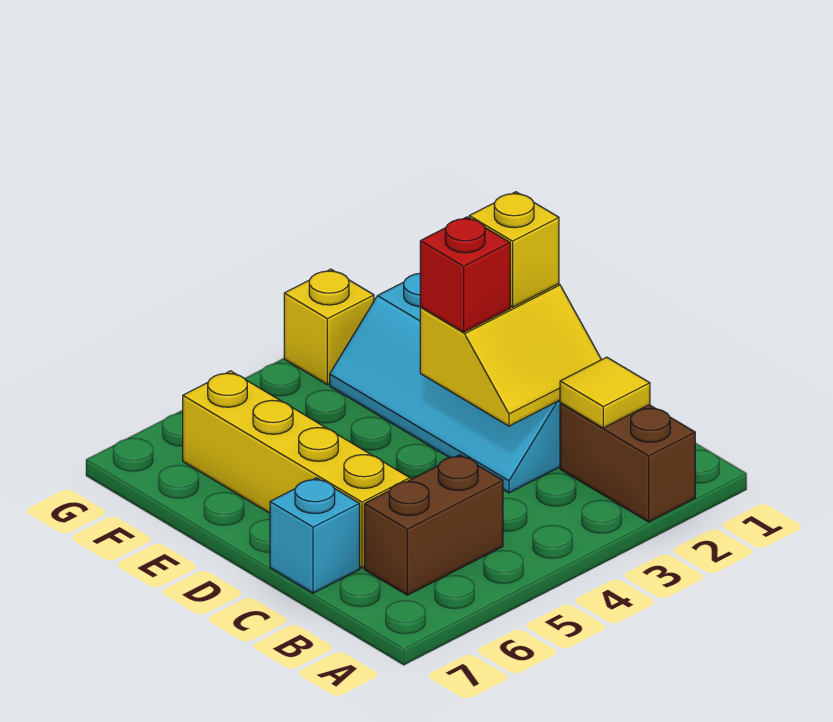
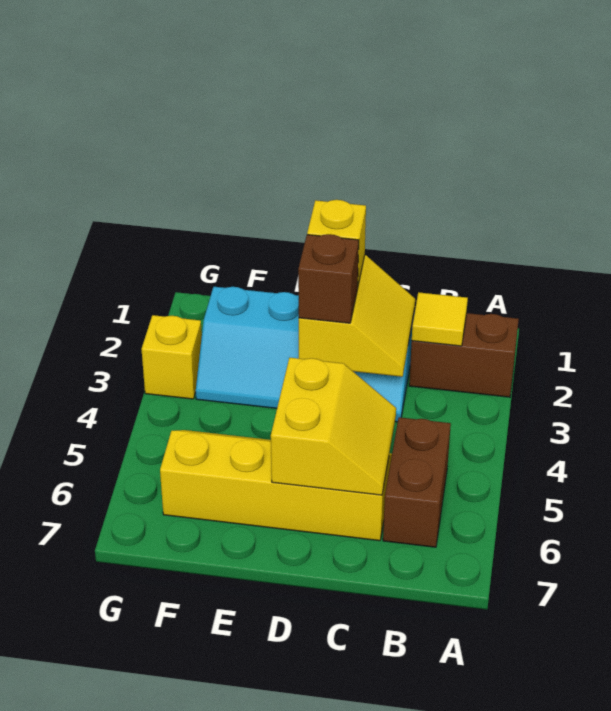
none -> yellow 2x2 slope [271,358,396,495]
cyan 1x1 brick [270,478,360,593] -> none
red 1x1 brick [420,217,510,332] -> brown 1x1 brick [298,234,359,323]

